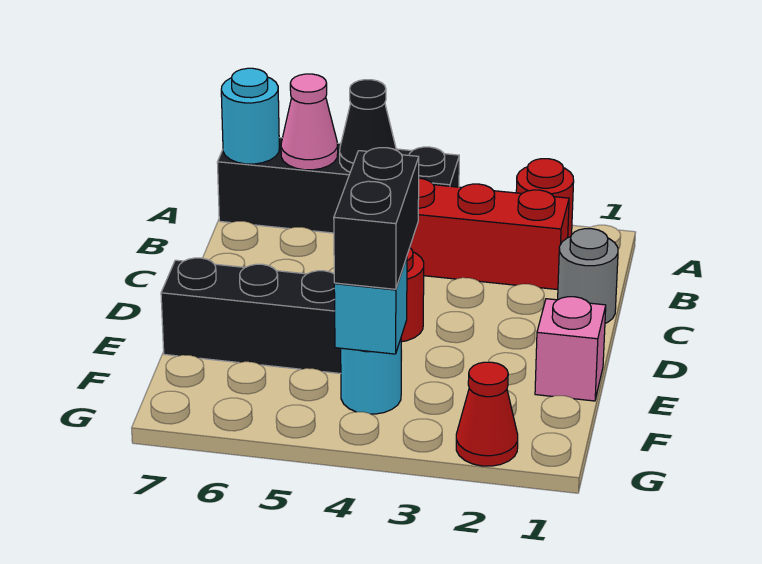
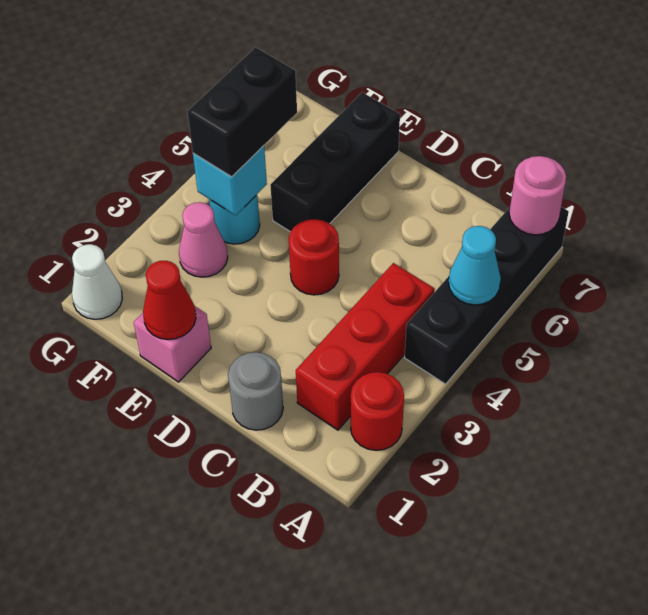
black 1x1 cone [340,80,396,172] -> cyan 1x1 cone [449,226,501,305]
pink 1x1 cone [281,74,338,170] -> pink 1x1 cone moved to [179,202,228,277]
cyan 1x1 round brick [221,68,279,164] -> pink 1x1 round brick [509,156,566,235]
black 1x2 brick [334,148,419,289] -> black 1x2 brick turned to [187,47,297,177]
none -> white 1x1 cone [72,244,122,319]
red 1x1 cone [456,362,518,466] -> red 1x1 cone moved to [143,261,196,340]

